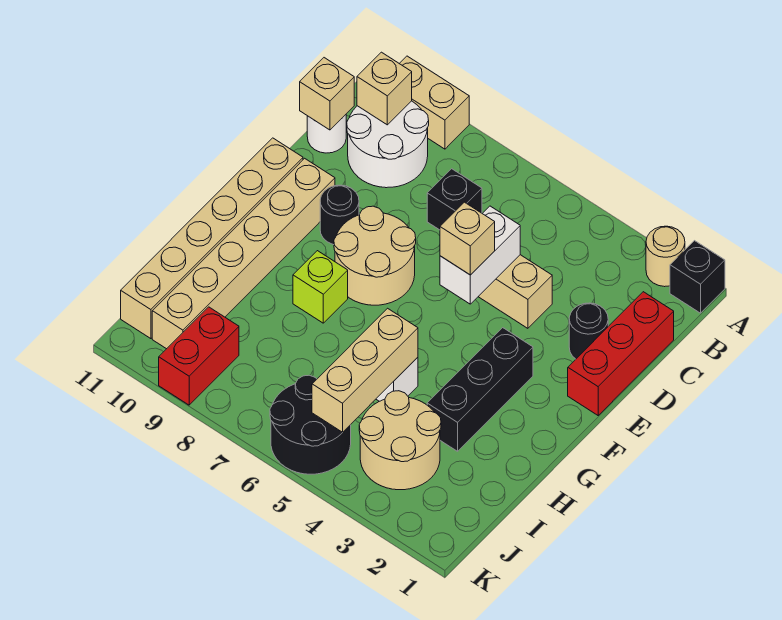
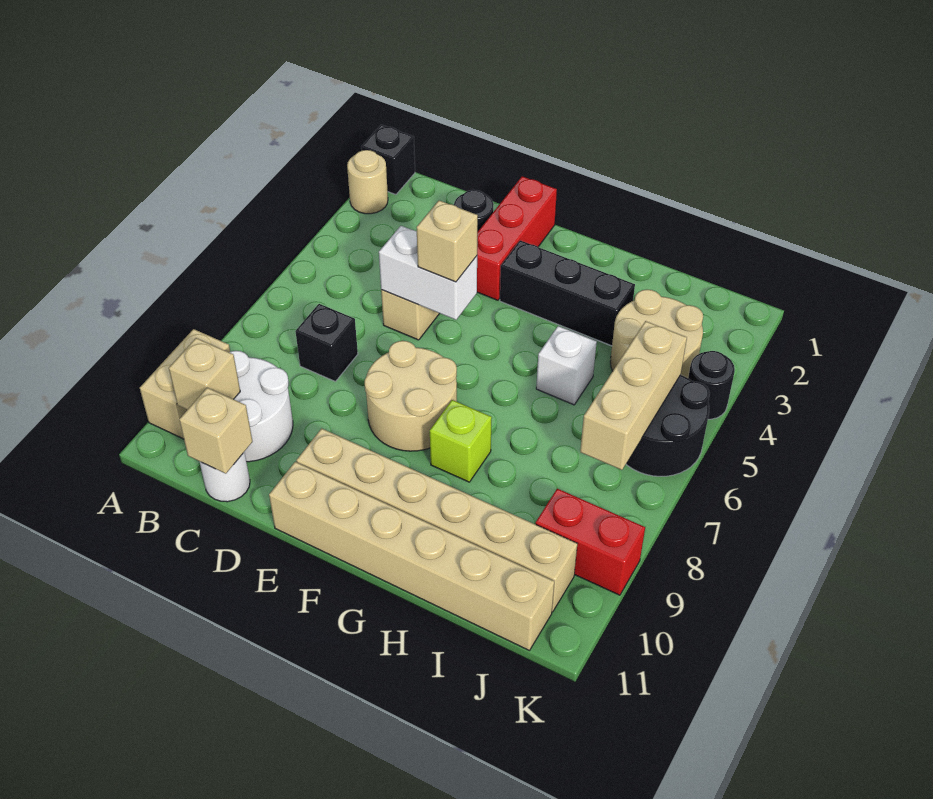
red 1x3 brick [568,292,674,415] -> red 1x3 brick turned to [477,176,557,300]
black 1x1 round brick [320,185,359,245] -> black 1x1 round brick moved to [688,351,735,419]
tan 1x3 brick [312,308,418,432] -> tan 1x3 brick turned to [580,321,687,470]

